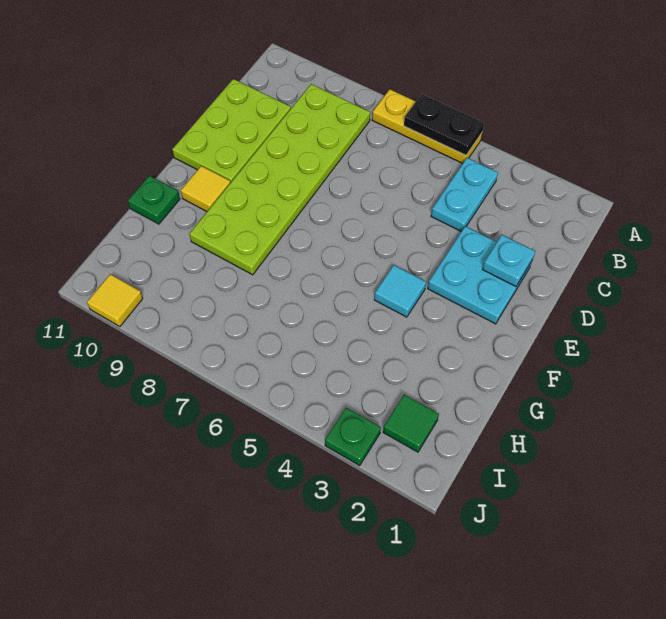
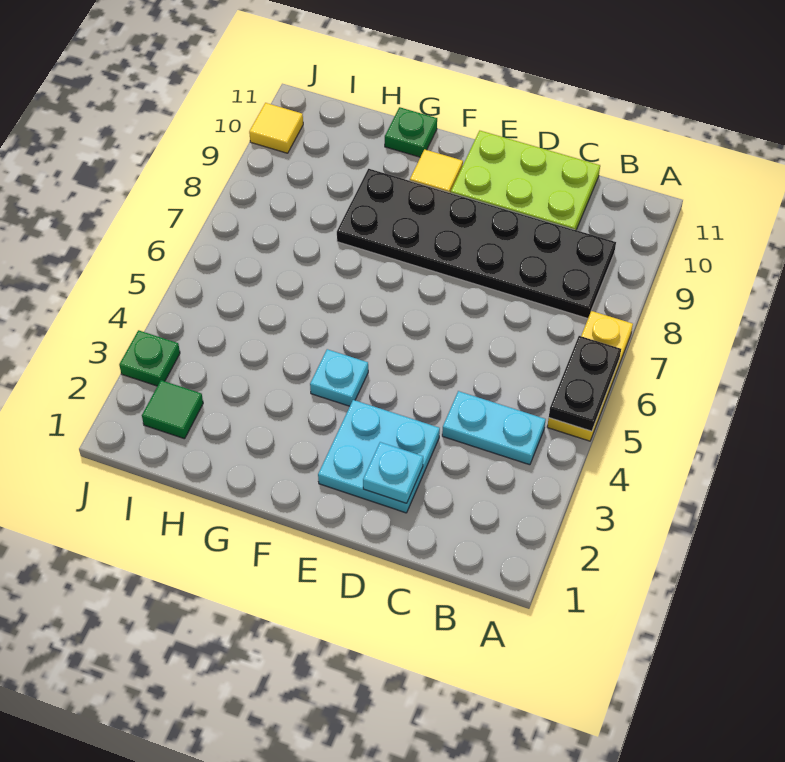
lime 2x6 plate [189,84,370,275] -> black 2x6 plate [337,169,616,319]
cyan 1x1 tile [374,265,426,317] -> cyan 1x1 plate [310,349,368,406]

